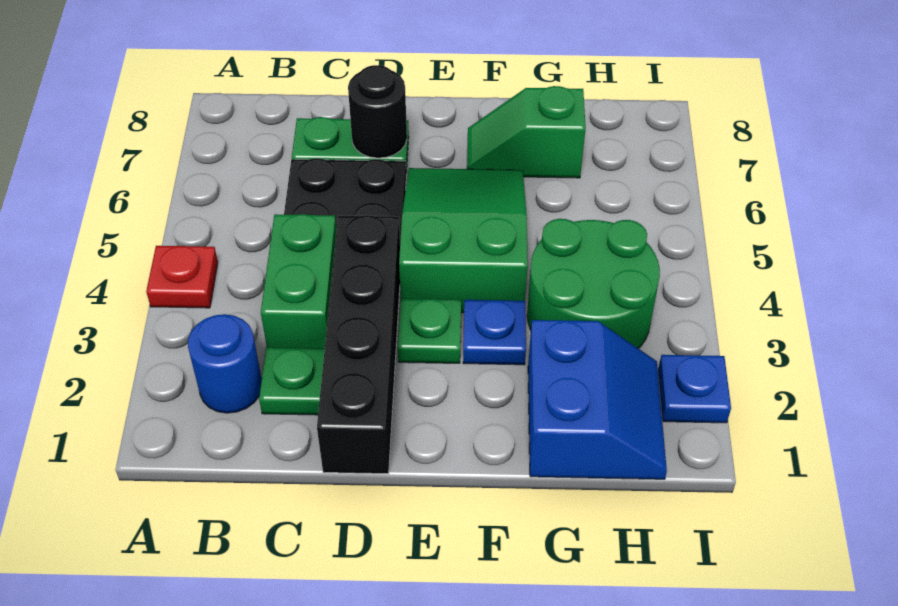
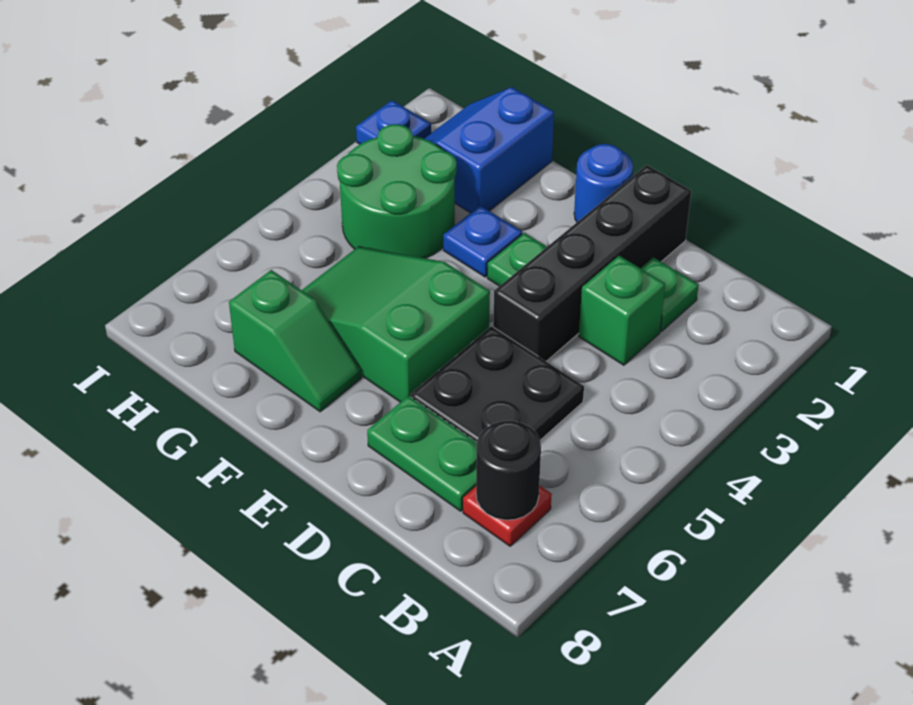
red 1x1 plate [146,246,218,308] -> red 1x1 plate moved to [463,485,552,546]
blue 1x1 round brick [188,314,262,413] -> blue 1x1 round brick moved to [574,144,633,222]
green 1x2 brick [261,214,337,348] -> green 1x1 brick [579,256,665,365]
black 1x1 round brick [348,65,407,158] -> black 1x1 round brick moved to [476,421,541,520]
green 2x3 slope [399,168,528,313] -> green 2x3 slope turned to [302,247,490,402]

